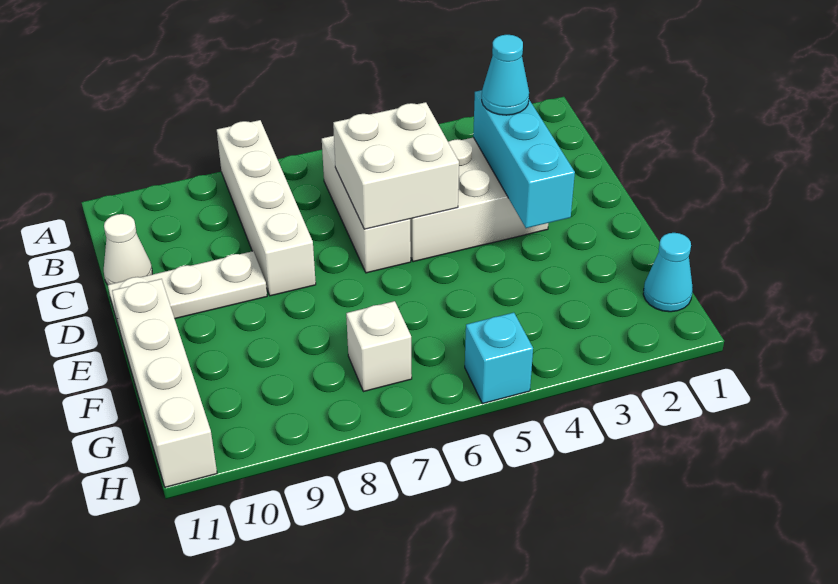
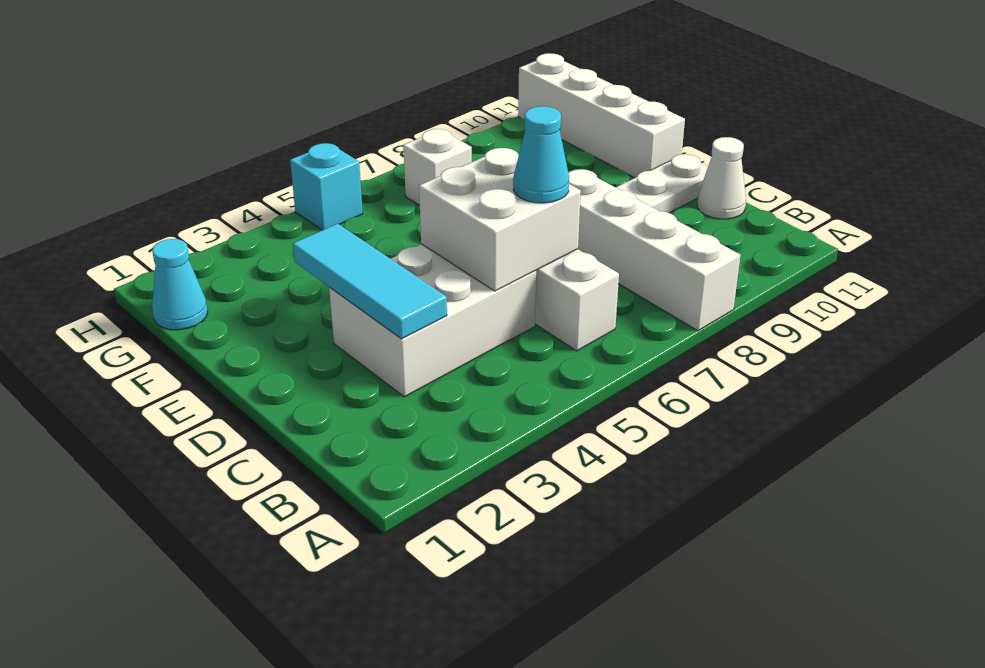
cyan 1x3 brick [473,90,575,228] -> cyan 1x3 tile [293,224,447,339]
cyan 1x1 cone [482,35,529,115] -> cyan 1x1 cone moved to [513,106,569,203]

